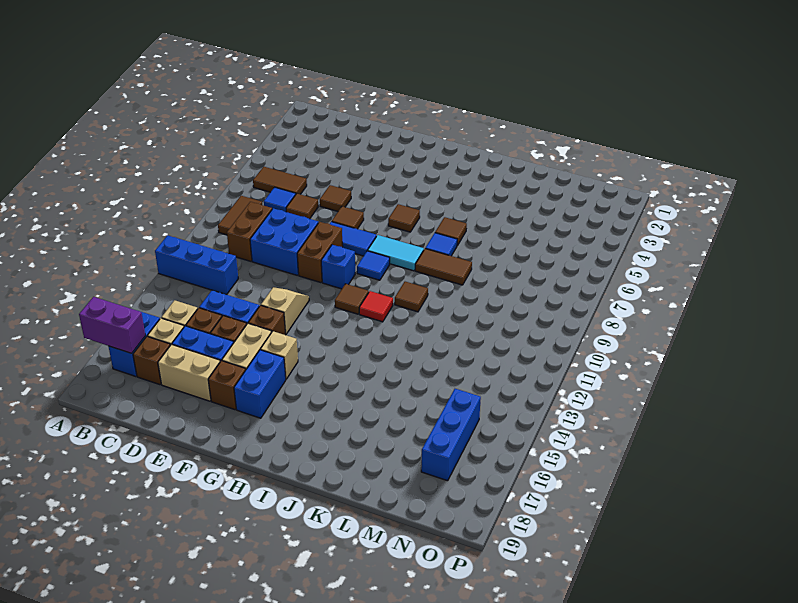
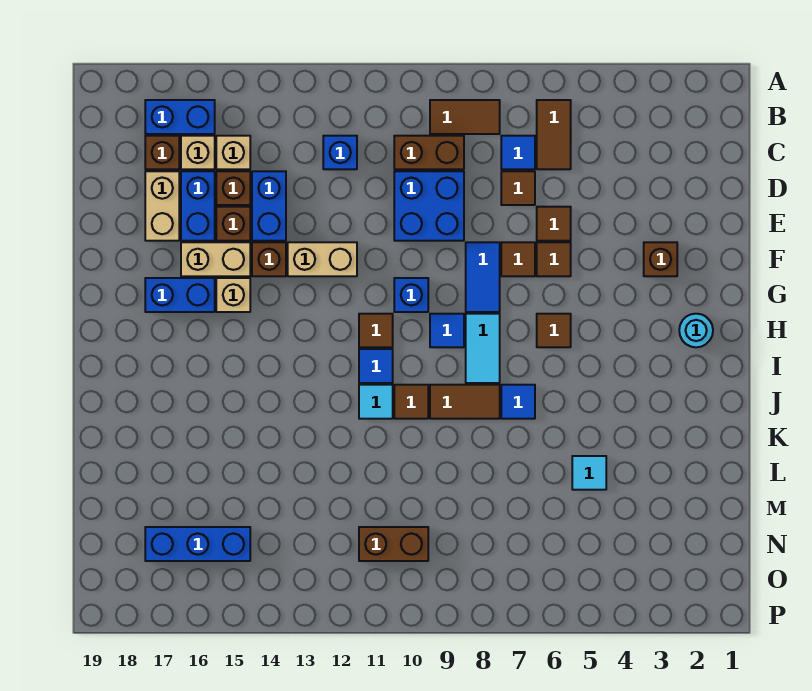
blue 1x3 brick [155,235,238,295] -> blue 1x1 brick [323,136,357,169]
purple 1x2 brick [79,297,145,353] -> none
brown 1x2 brick [297,222,343,283] -> brown 1x2 brick moved to [359,527,428,561]
tan 1x2 slope [261,287,309,334] -> tan 1x2 brick [288,242,357,276]
brown 1x1 brick [208,361,246,410] -> brown 1x1 brick moved to [644,242,677,276]
none -> cyan 1x1 round brick [679,314,713,347]
red 1x1 tile [359,291,393,322] -> blue 1x1 tile [359,349,393,383]
brown 1x1 tile [435,217,467,246] -> brown 1x1 tile moved to [537,242,571,276]
brown 1x2 tile [415,249,472,285] -> brown 1x2 tile turned to [430,385,500,419]
none -> cyan 1x1 tile [359,385,393,419]
none -> cyan 1x1 tile [572,456,606,490]

